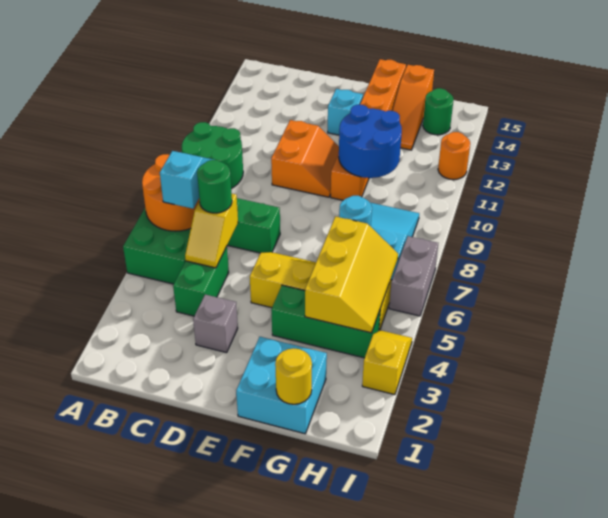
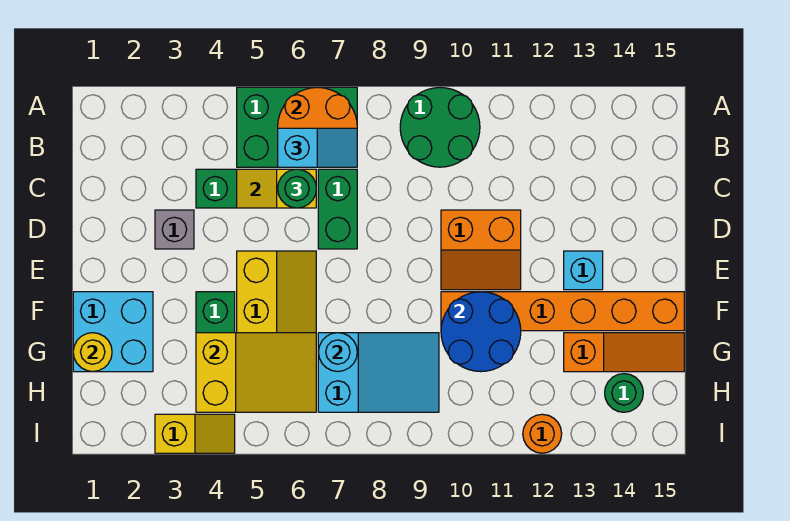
yellow 2x3 slope [305,216,398,333] -> yellow 2x3 slope turned to [196,333,316,412]
orange 1x3 slope [393,65,434,150] -> orange 1x3 slope turned to [564,333,684,372]
grey 1x2 brick [389,236,438,316] -> none

